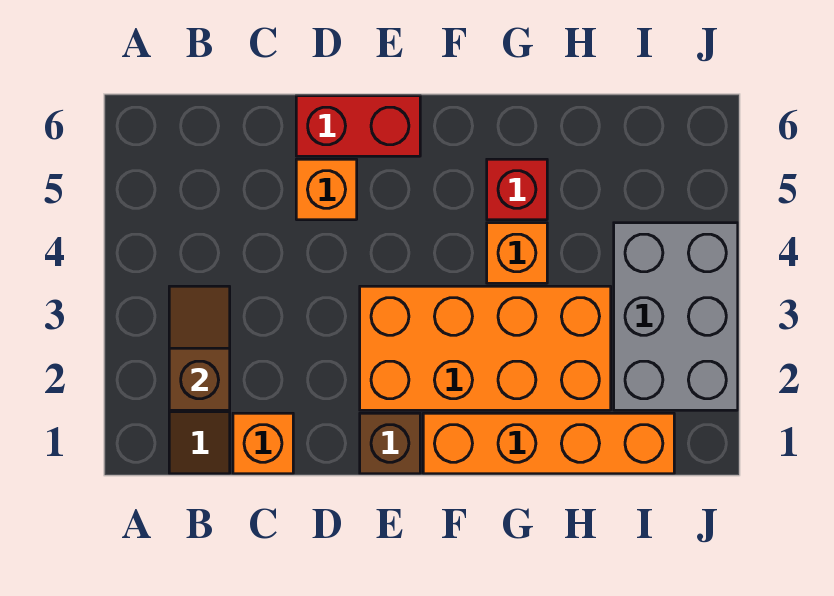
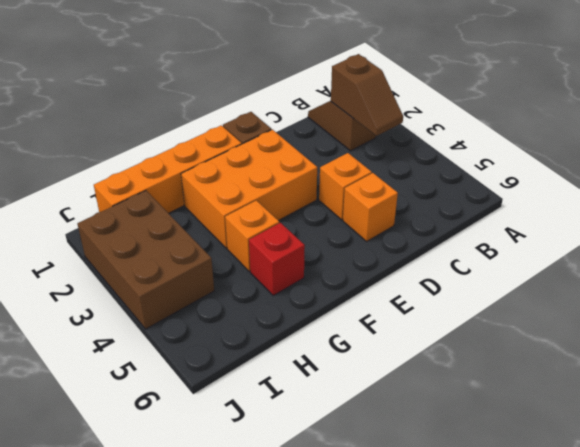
orange 1x1 brick [233,413,293,474] -> orange 1x1 brick moved to [319,153,372,220]
red 1x2 brick [296,96,420,156] -> none
orange 2x4 brick [360,286,611,410] -> orange 2x3 brick [181,130,317,248]
grey 2x3 brick [614,223,738,410] -> brown 2x3 brick [77,191,214,329]

